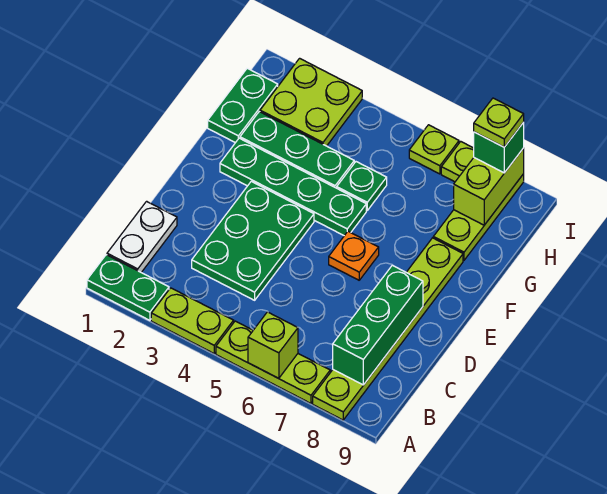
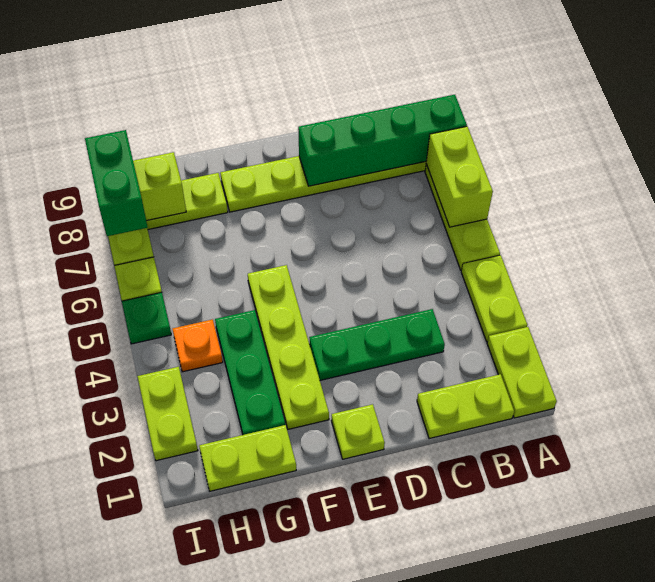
green 1x2 plate [87,255,169,320] -> lime 1x2 plate [487,327,557,418]
lime 1x1 brick [248,312,298,378] -> lime 1x2 brick [426,126,493,227]
white 1x2 plate [107,201,177,272] -> lime 1x2 plate [417,374,514,439]
green 1x3 brick [333,265,423,385] -> green 1x4 brick [298,95,467,186]
green 2x3 plate [192,181,314,300] -> green 1x3 plate [309,309,445,380]
orange 1x1 plate [329,231,379,280] -> orange 1x1 plate moved to [173,319,223,372]
green 1x4 plate [220,138,366,236] -> lime 1x4 plate [248,265,329,429]
green 1x2 plate [208,68,278,143] -> lime 1x2 plate [199,425,296,491]
green 1x1 plate [337,162,387,210] -> green 1x1 plate moved to [122,292,171,344]
lime 2x2 plate [260,58,362,146] -> lime 1x2 plate [137,367,198,461]
green 1x1 brick [474,123,524,173] -> green 1x2 brick [85,130,148,236]
lime 1x1 plate [474,98,524,147] -> lime 1x1 plate moved to [331,404,385,459]

